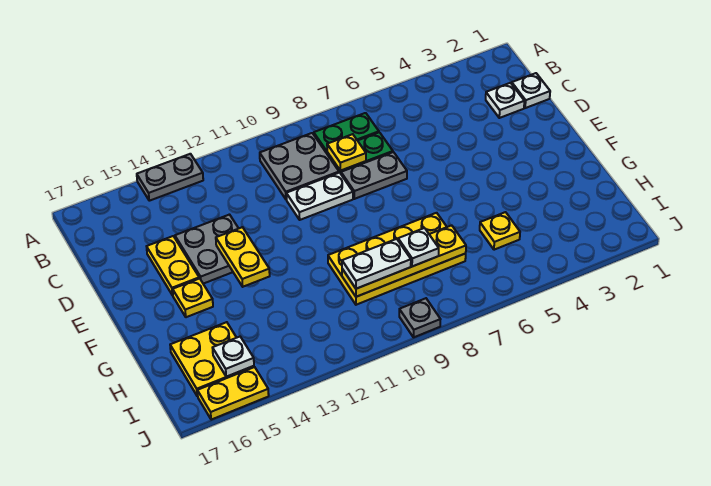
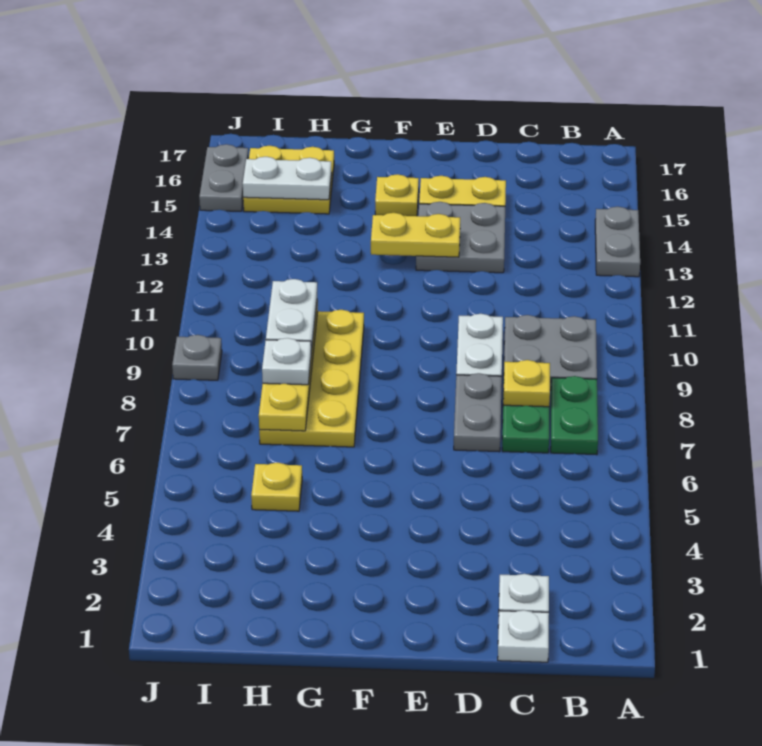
white 1x1 plate [213,337,254,377] -> white 1x2 plate [243,157,332,200]
yellow 1x2 plate [197,367,269,420] -> grey 1x2 plate [199,144,249,211]

